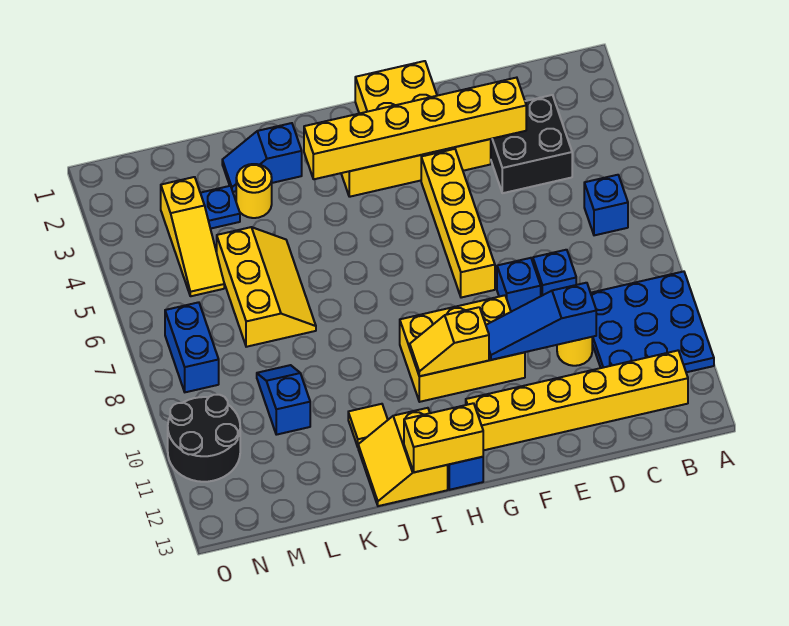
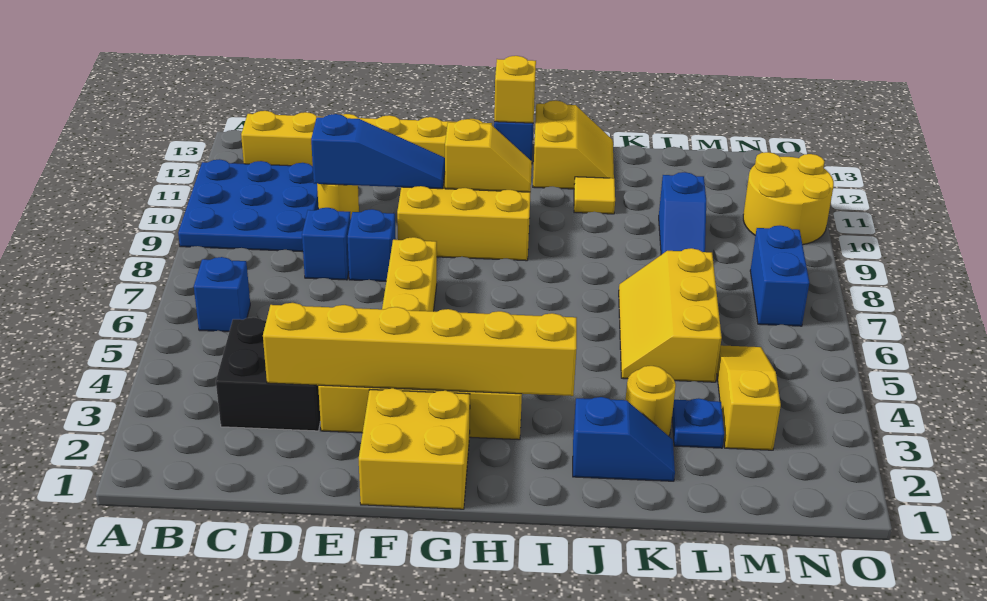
yellow 1x2 brick [404,403,483,472] -> yellow 1x1 brick [494,56,536,123]
black 2x2 round brick [168,395,240,482] -> yellow 2x2 round brick [743,152,834,245]

